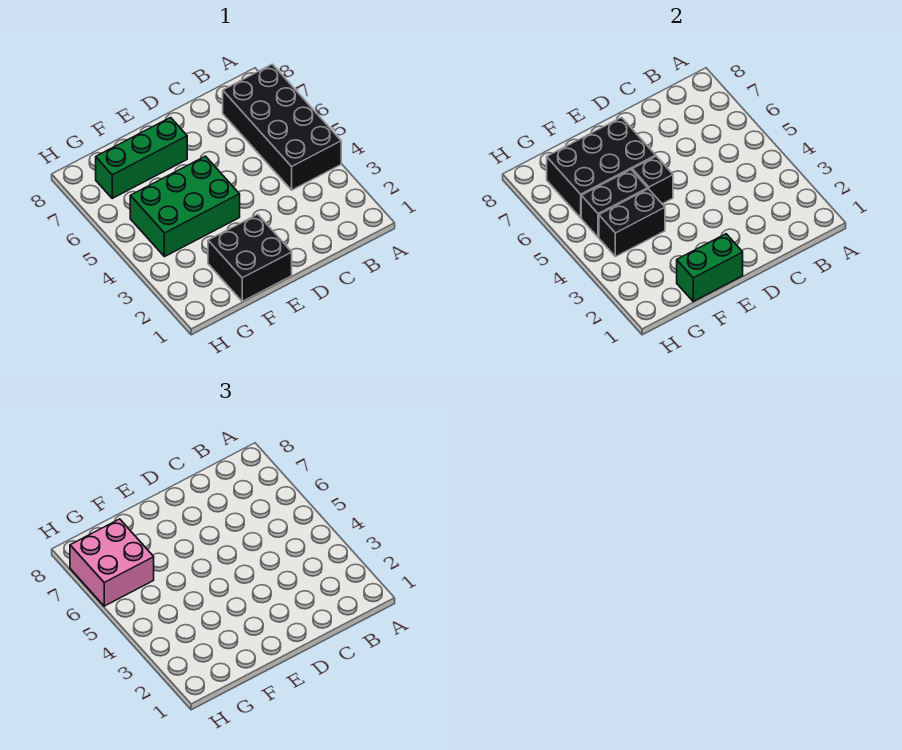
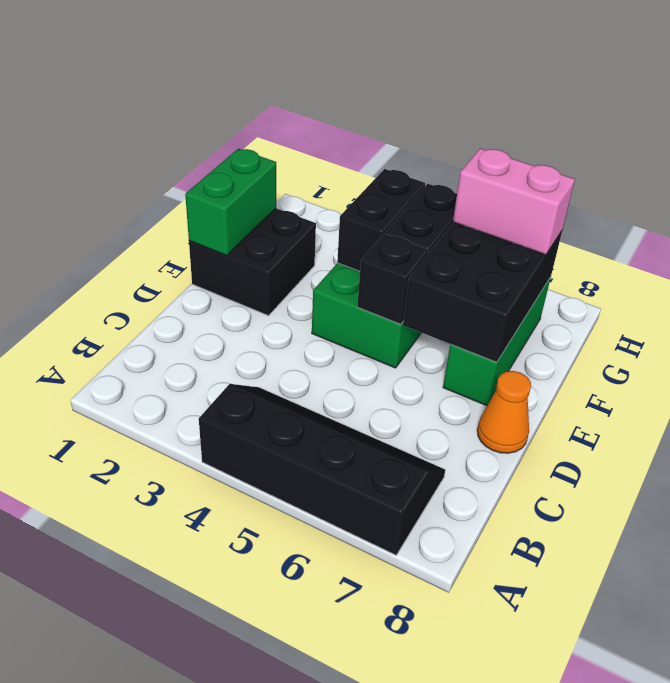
black 2x4 brick [223,64,341,190] -> black 2x4 slope [199,384,445,555]
none -> orange 1x1 cone [477,371,531,453]
pink 2x2 brick [70,519,154,606] -> pink 1x2 brick [453,148,575,255]

